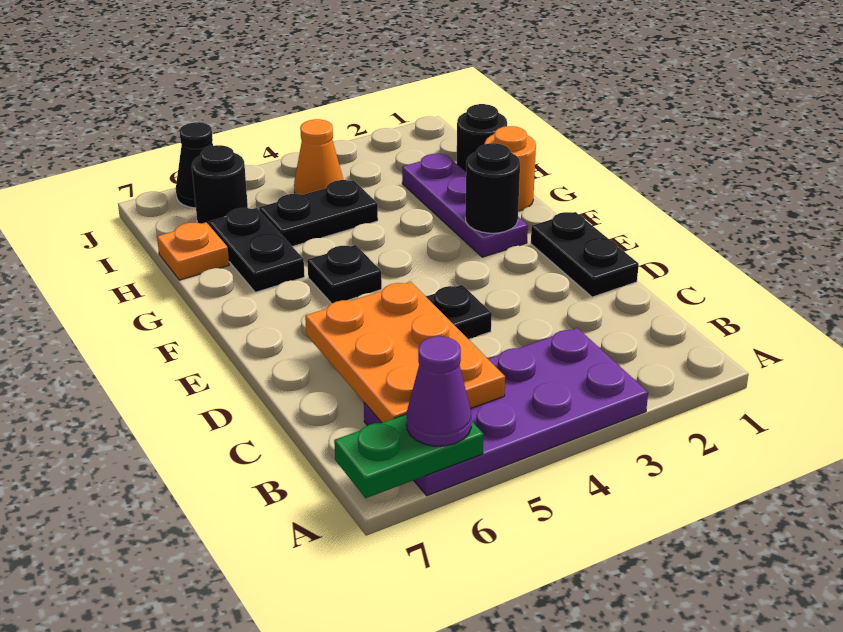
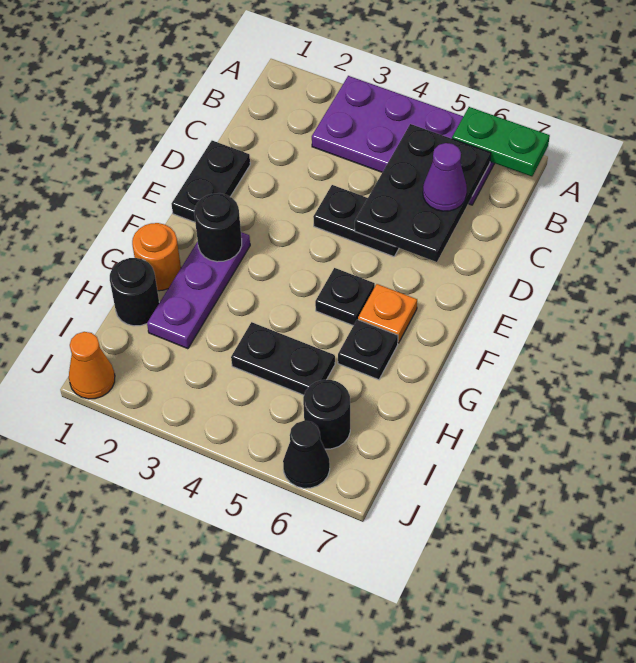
purple 1x1 cone [407,336,471,446] -> purple 1x1 cone moved to [423,143,467,211]
orange 2x3 plate [305,282,505,423] -> black 2x3 plate [355,124,491,262]
black 1x2 plate [209,208,305,292] -> black 1x1 plate [338,320,398,380]
orange 1x1 plate [157,222,229,280] -> orange 1x1 plate moved to [358,284,417,343]
orange 1x1 cone [294,119,343,195] -> orange 1x1 cone moved to [69,332,115,399]

